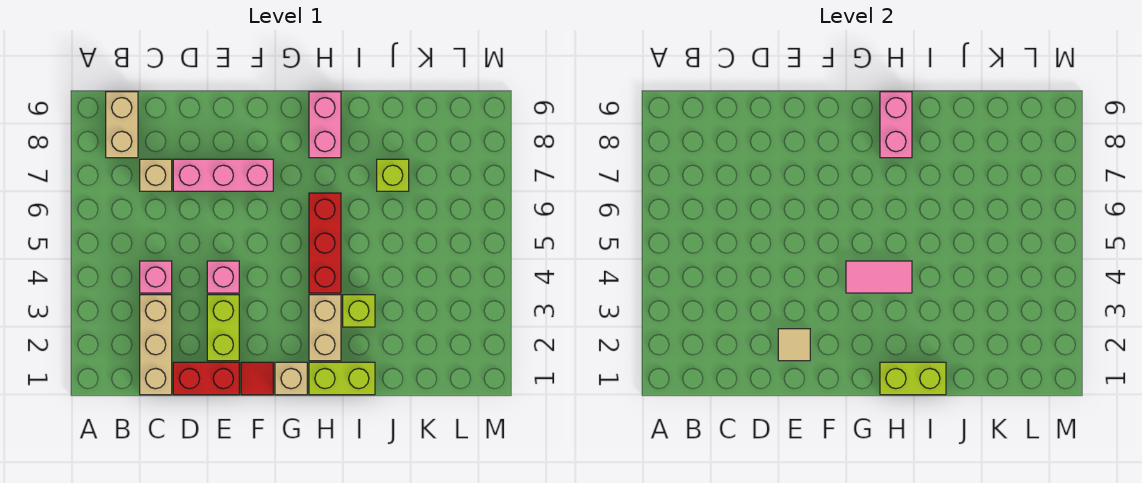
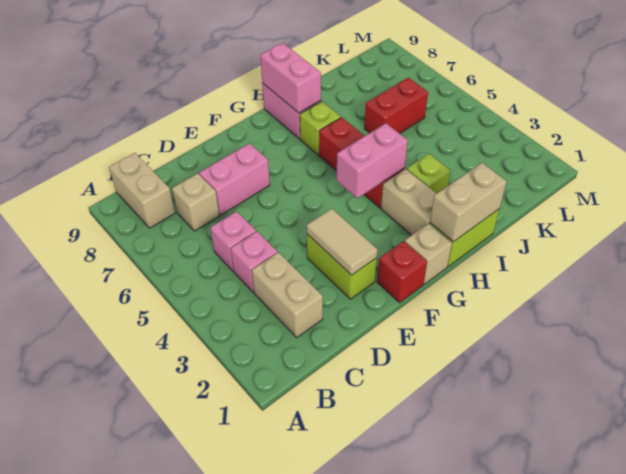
tan 1x3 brick [140,295,172,395] -> tan 1x2 brick [252,252,323,338]
red 1x2 brick [173,362,239,395] -> red 1x2 brick moved to [364,78,428,134]
pink 1x3 brick [173,159,273,191] -> pink 1x2 brick [199,143,270,215]
tan 1x1 tile [778,329,810,361] -> tan 1x2 tile [307,209,377,275]
pink 1x1 brick [207,261,239,293] -> pink 1x1 brick moved to [210,211,256,271]
red 1x1 tile [241,362,273,395] -> red 1x1 brick [377,241,427,303]
pink 1x2 tile [846,261,912,293] -> pink 1x2 brick [337,123,408,198]
lime 1x2 brick [880,362,946,395] -> tan 1x2 brick [430,163,507,242]
lime 1x1 brick [377,159,409,191] -> lime 1x1 brick moved to [300,101,341,155]

